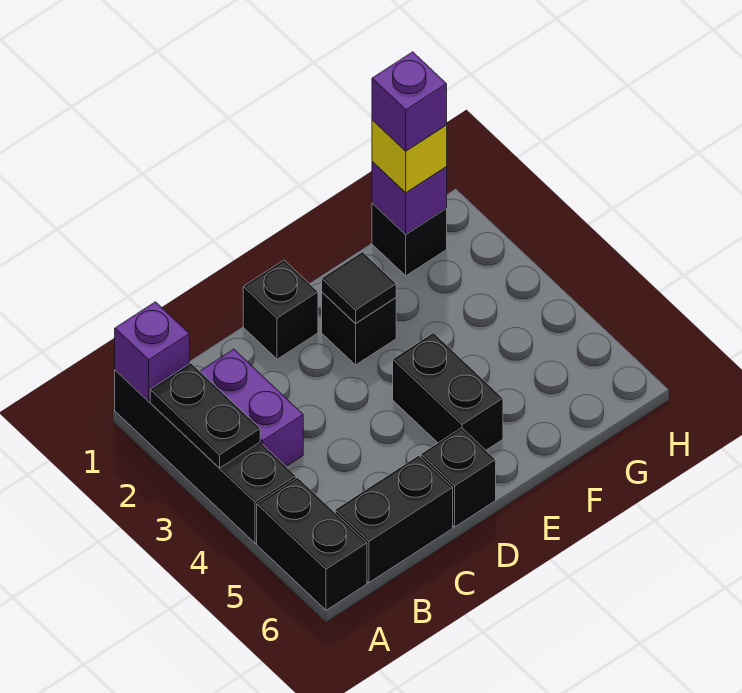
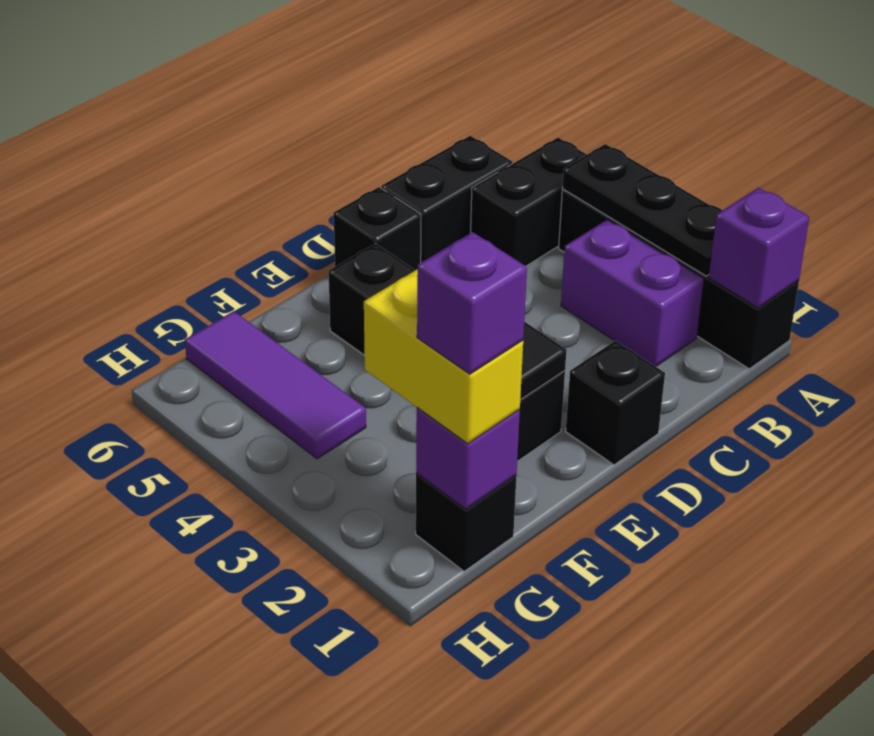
black 1x2 plate [150,363,260,468] -> black 1x3 plate [562,144,722,276]
black 1x2 brick [257,478,367,610] -> black 1x2 brick turned to [471,138,587,266]
yellow 1x1 brick [372,120,447,193] -> yellow 1x2 brick [364,270,523,444]
none -> purple 1x3 tile [185,311,366,459]

